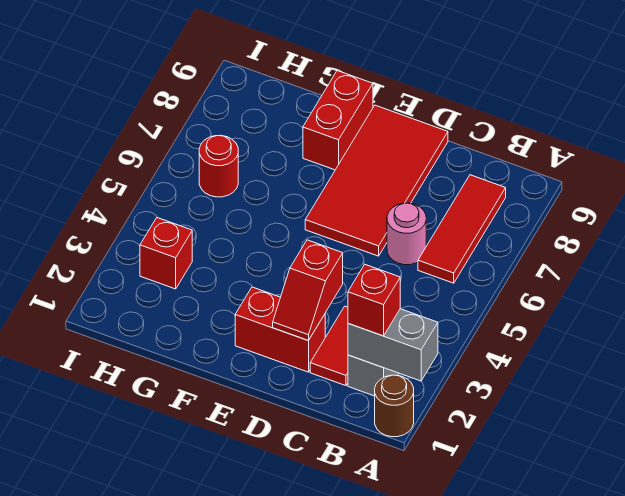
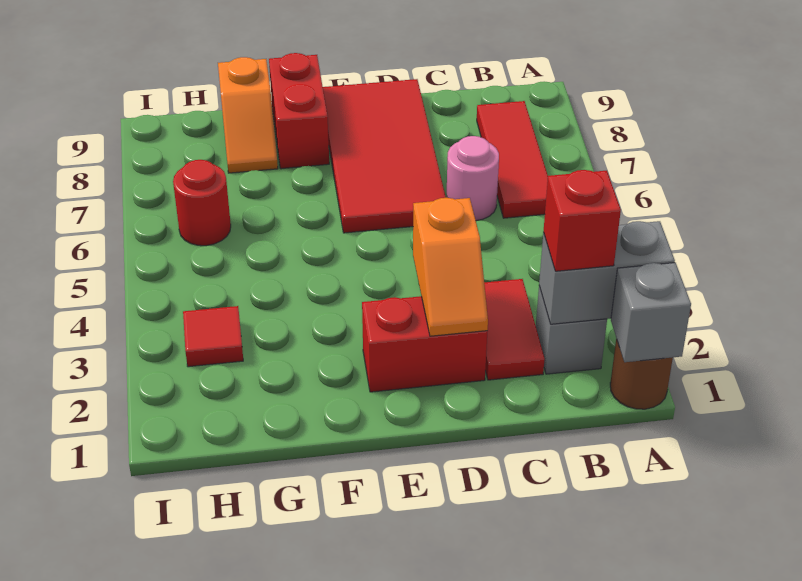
none -> grey 1x1 brick [611,263,691,362]
red 1x2 slope [273,240,343,341] -> orange 1x2 slope [413,198,488,336]
none -> orange 1x2 slope [218,57,278,173]
red 1x1 brick [140,218,192,289] -> red 1x1 tile [183,306,243,367]

